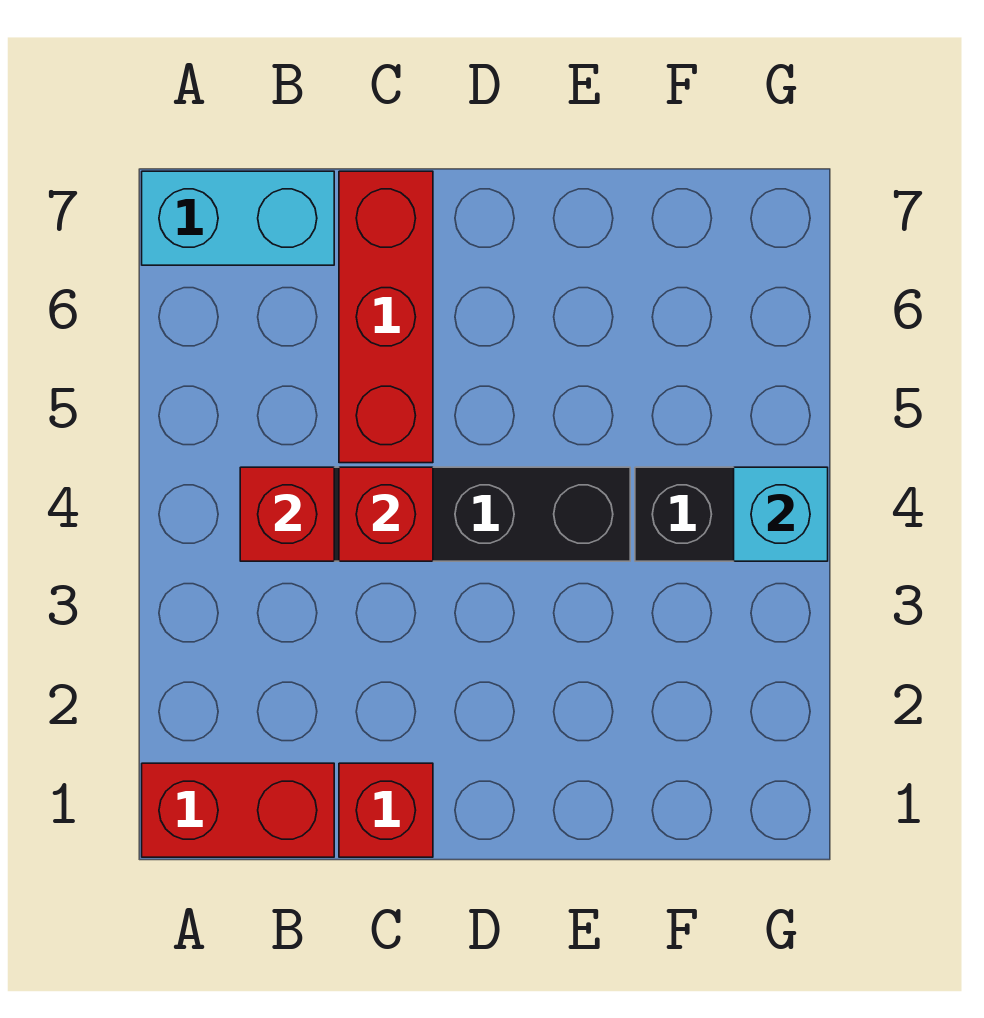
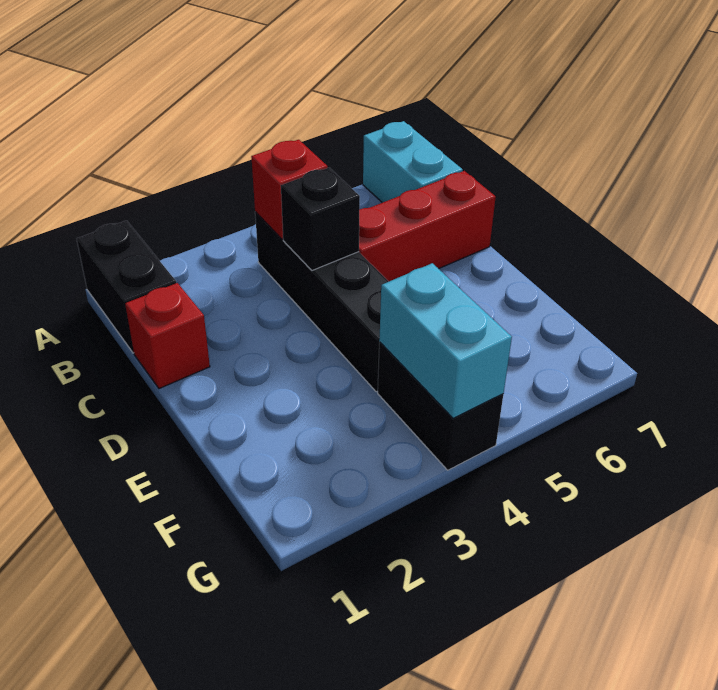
red 1x2 brick [142,763,334,857] -> black 1x2 brick [77,221,176,353]
red 1x1 brick [339,467,433,561] -> black 1x1 brick [281,168,360,270]
cyan 1x1 brick [734,467,828,561] -> cyan 1x2 brick [379,263,512,418]

